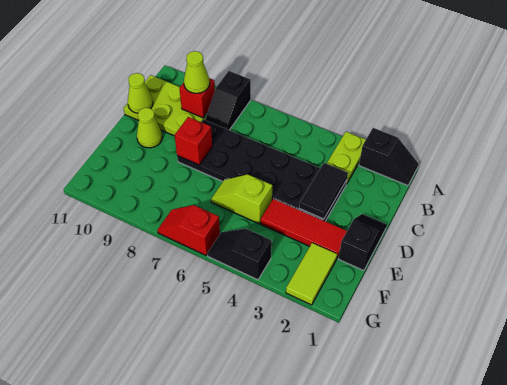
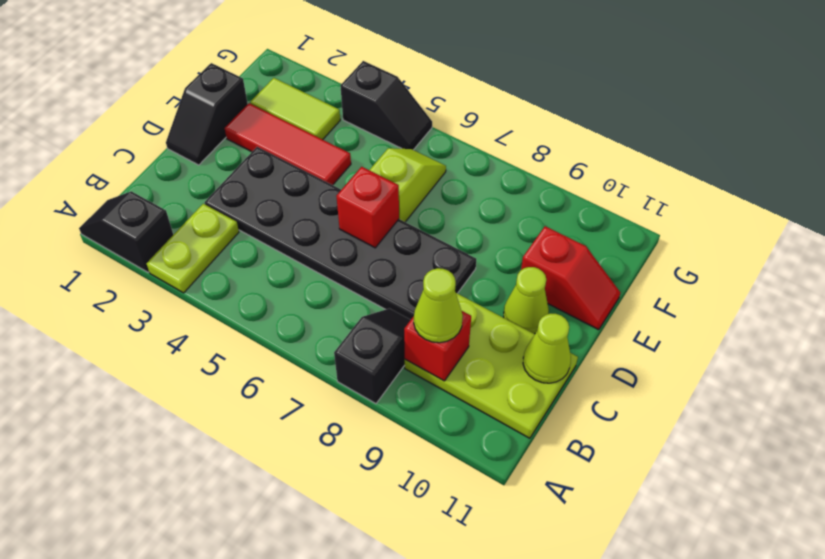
black 1x2 tile [299,163,348,219] -> none
red 1x1 brick [175,117,212,165] -> red 1x1 brick moved to [336,167,399,248]
lime 1x2 slope [211,174,273,224] -> lime 1x2 slope turned to [370,148,446,222]
lime 1x2 tile [286,243,337,305] -> lime 1x2 tile turned to [250,78,340,140]
red 1x2 slope [158,205,220,255] -> red 1x2 slope moved to [521,226,620,330]

